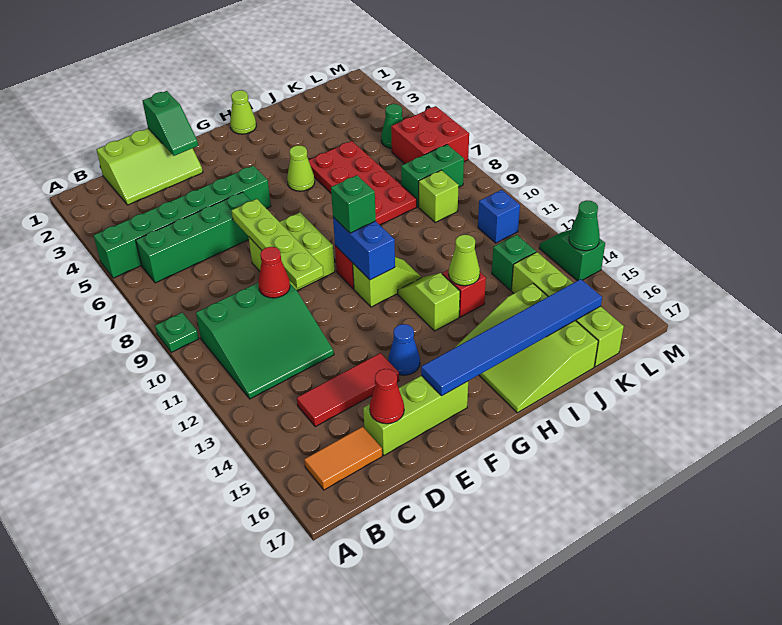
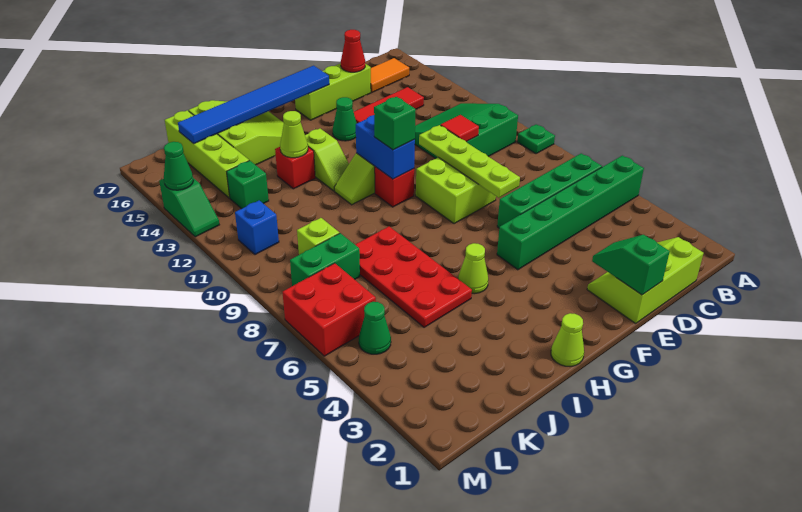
red 1x1 cone [258,247,290,298] -> red 1x1 tile [441,115,479,142]
blue 1x1 cone [388,324,420,375] -> green 1x1 cone [333,97,357,141]

